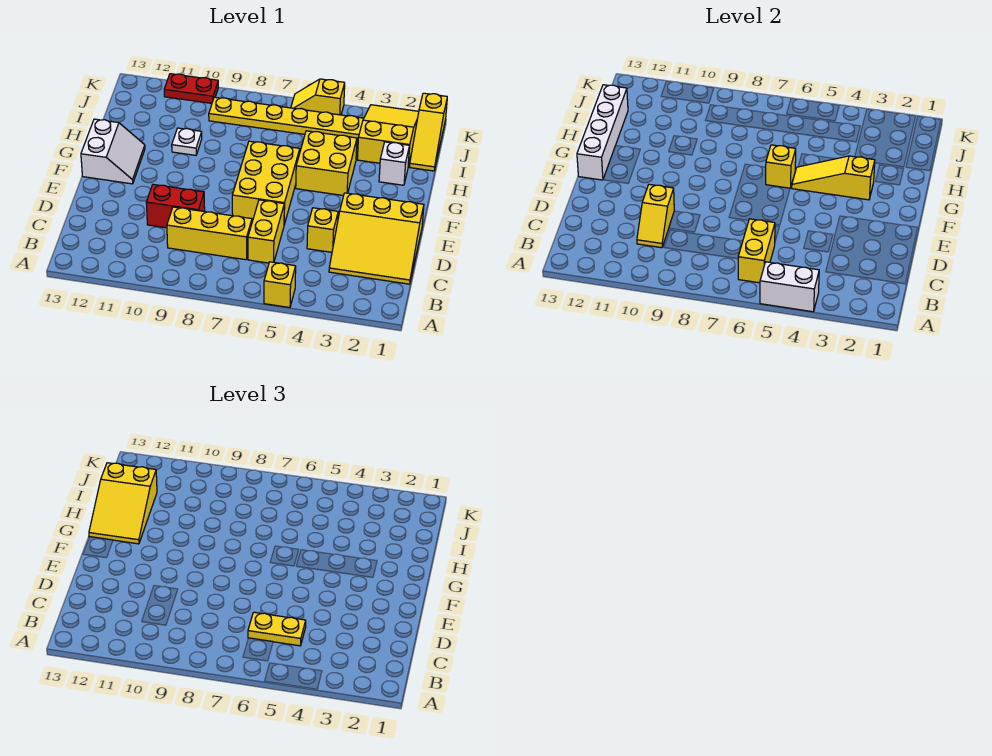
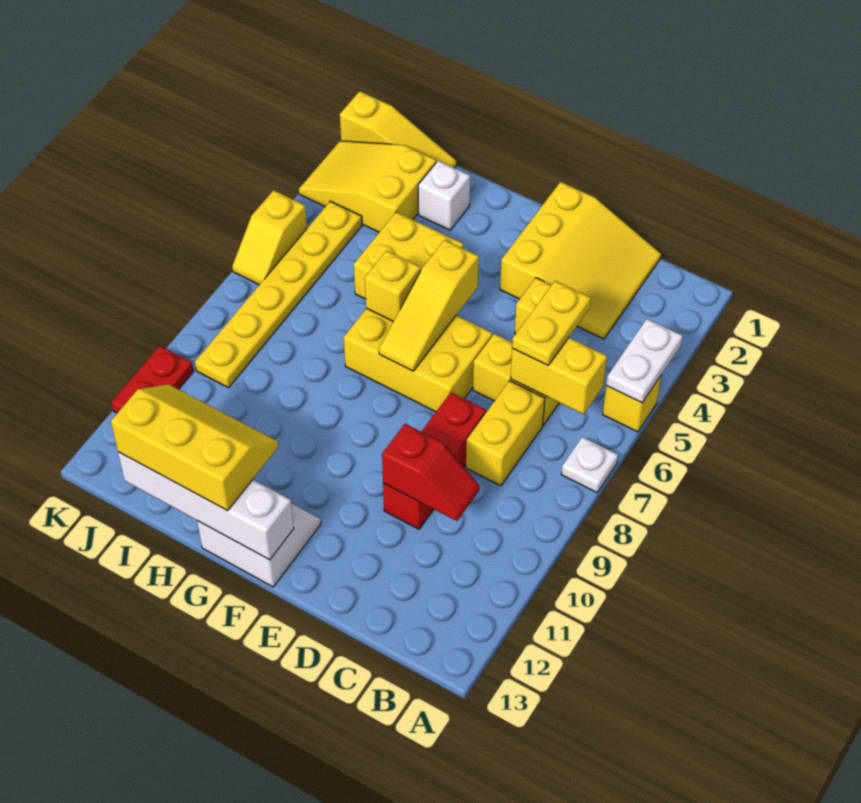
white 1x2 brick [760,262,819,312] -> white 1x2 plate [606,319,683,403]
yellow 1x3 brick [167,207,252,260] -> yellow 1x2 brick [466,381,545,486]
yellow 1x2 slope [637,184,674,248] -> red 1x2 slope [382,424,479,521]
red 1x2 brick [146,184,205,228] -> red 1x3 brick [383,393,486,529]
yellow 1x3 slope [792,156,875,200] -> yellow 1x3 slope moved to [379,240,479,371]
yellow 2x3 slope [89,463,157,544] -> yellow 2x3 slope turned to [111,384,278,511]
white 1x1 plate [172,128,202,155] -> white 1x1 plate moved to [561,437,618,492]

